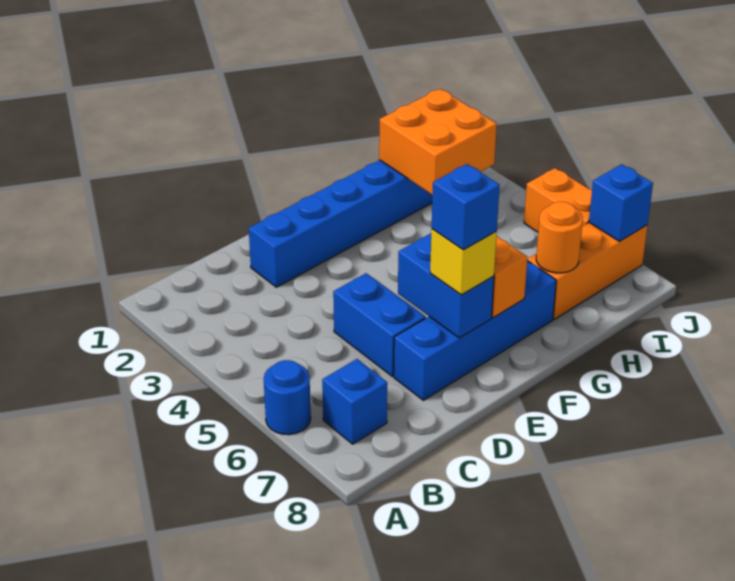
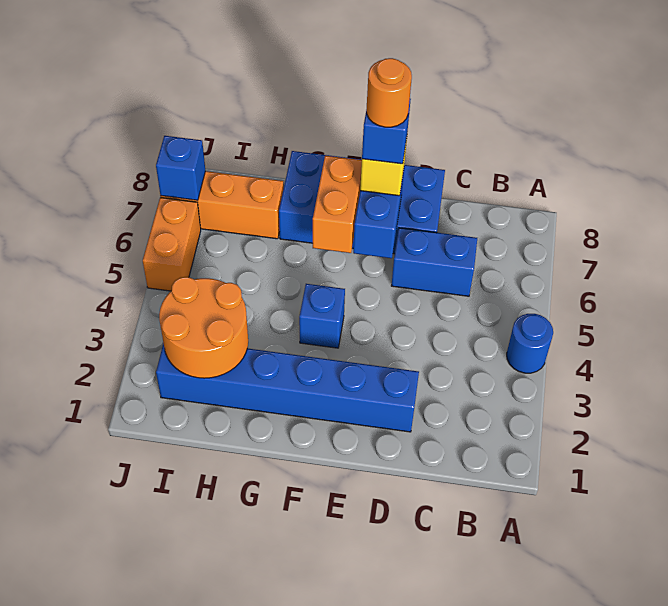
blue 1x1 round brick [264,360,311,435] -> blue 1x1 round brick moved to [507,314,553,373]
blue 1x1 brick [322,359,387,444] -> blue 1x1 brick moved to [299,284,345,348]
blue 1x2 brick [333,273,426,376] -> blue 1x2 brick turned to [391,228,477,296]
blue 1x4 brick [394,261,556,400] -> blue 2x4 brick [279,151,445,254]
orange 2x2 brick [379,89,497,195] -> orange 2x2 round brick [159,277,248,378]
orange 1x1 round brick [536,202,583,273] -> orange 1x1 round brick moved to [367,58,412,127]

